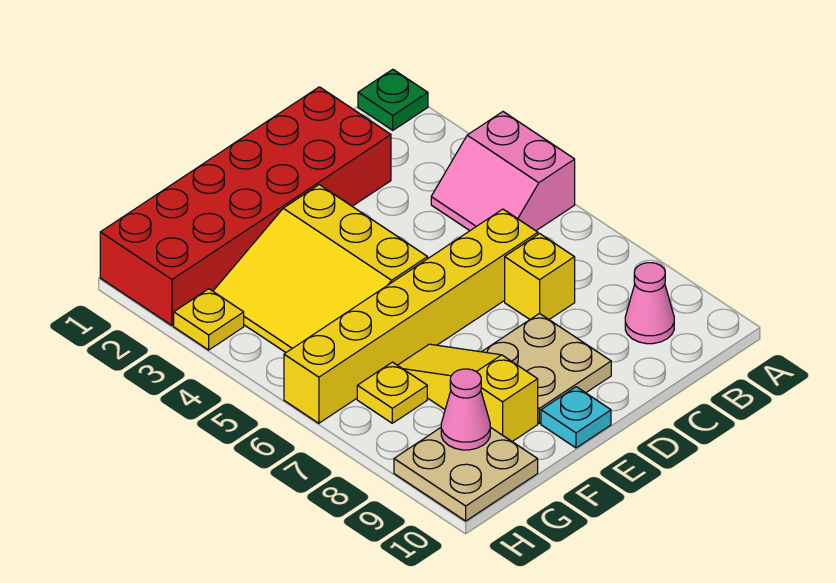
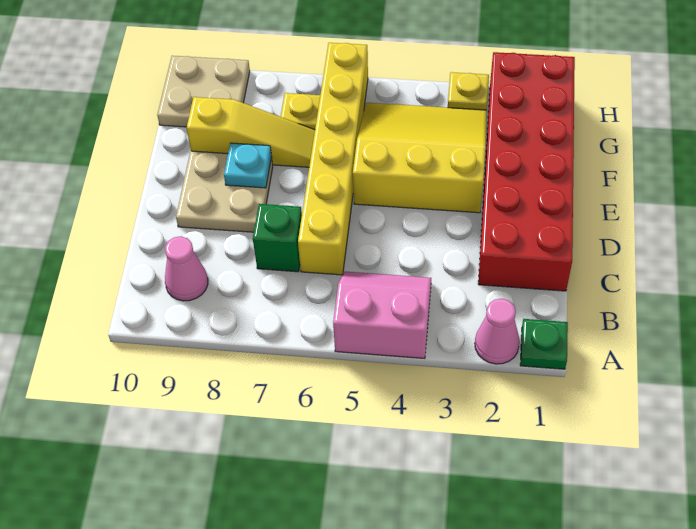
yellow 1x1 brick [505,234,575,319] -> green 1x1 brick [253,204,302,272]
cyan 1x1 plate [541,387,611,448] -> cyan 1x1 plate moved to [224,143,272,188]
pink 1x1 cone [441,369,490,450] -> pink 1x1 cone moved to [475,299,520,364]

